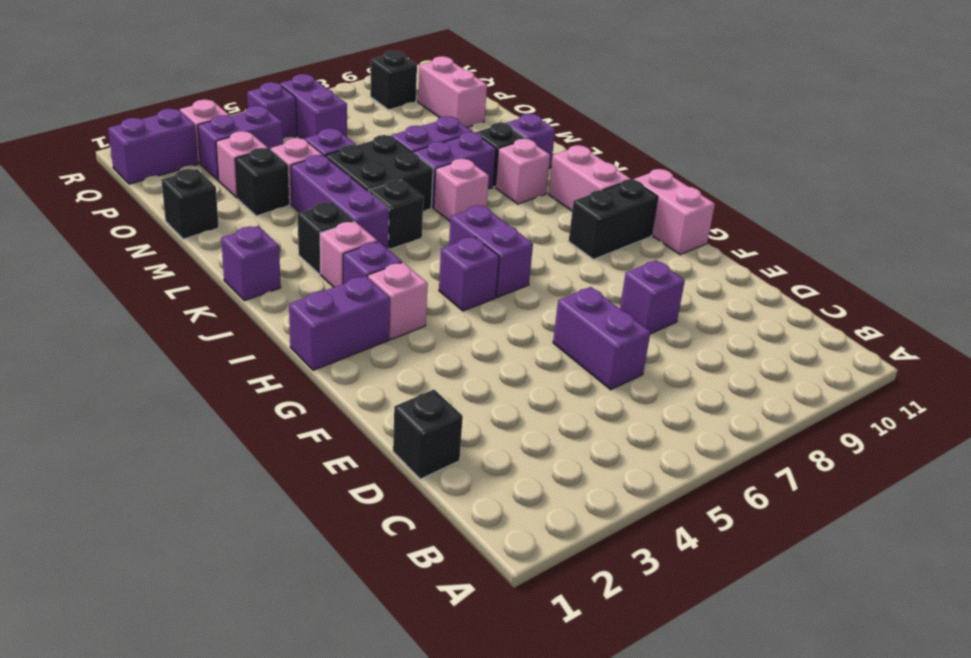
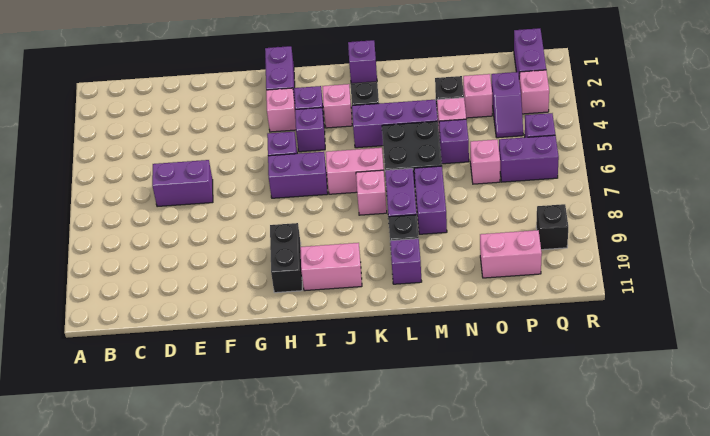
black 1x1 brick [393,390,463,479] -> none
purple 1x1 brick [620,260,685,334] -> purple 1x1 brick moved to [295,108,325,152]
pink 1x2 brick [634,169,715,255] -> pink 1x2 brick moved to [326,148,384,194]
black 1x1 brick [369,180,424,249] -> none
pink 1x1 brick [496,139,550,204] -> pink 1x1 brick moved to [470,140,500,184]
black 1x1 brick [161,169,219,239] -> none
purple 1x2 brick [198,106,283,181] -> purple 1x2 slope [491,72,523,138]

